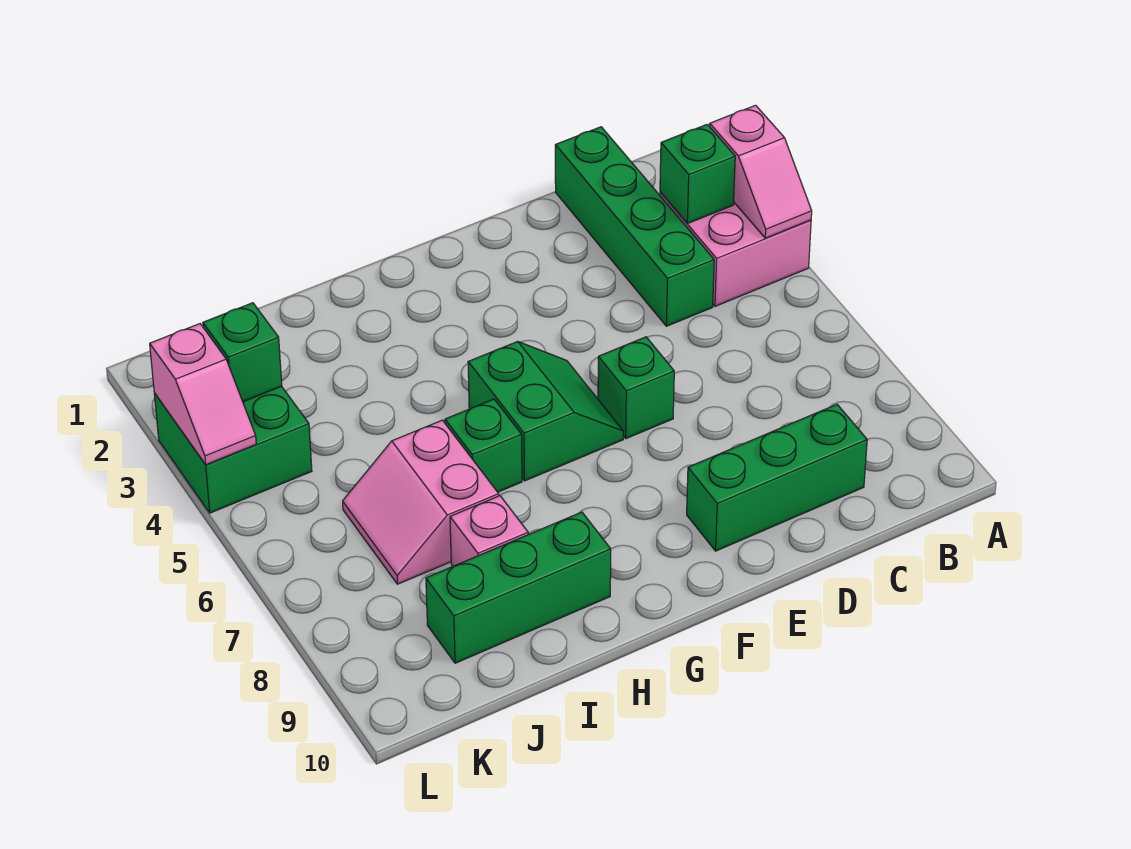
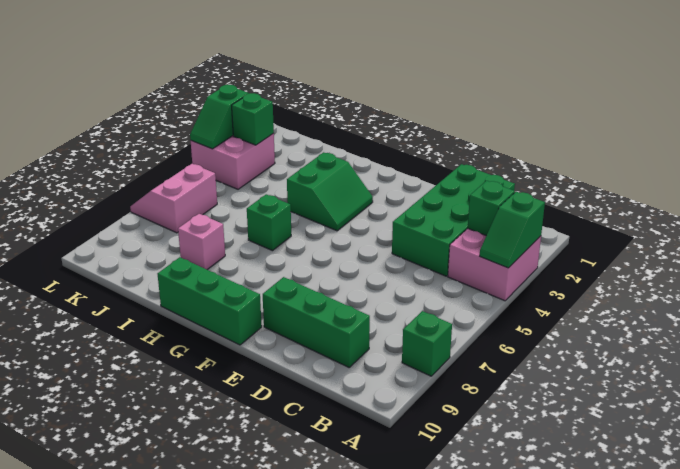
pink 1x2 slope [710,105,812,238] -> green 1x2 slope [480,192,545,268]
green 1x4 brick [555,127,714,326] -> green 2x4 brick [392,164,515,276]
green 1x1 brick [598,337,674,439] -> green 1x1 brick moved to [402,311,452,376]
green 2x2 slope [468,341,623,481] -> green 2x2 slope moved to [287,152,373,231]
green 1x3 brick [426,512,611,663] -> green 1x3 brick moved to [158,257,262,345]
pink 2x2 slope [343,420,499,584] -> pink 2x2 slope moved to [130,164,217,233]
green 2x2 brick [154,386,312,513] -> pink 2x2 brick [191,134,275,189]
pink 1x2 slope [150,324,256,465] -> green 1x2 slope [190,85,249,149]

